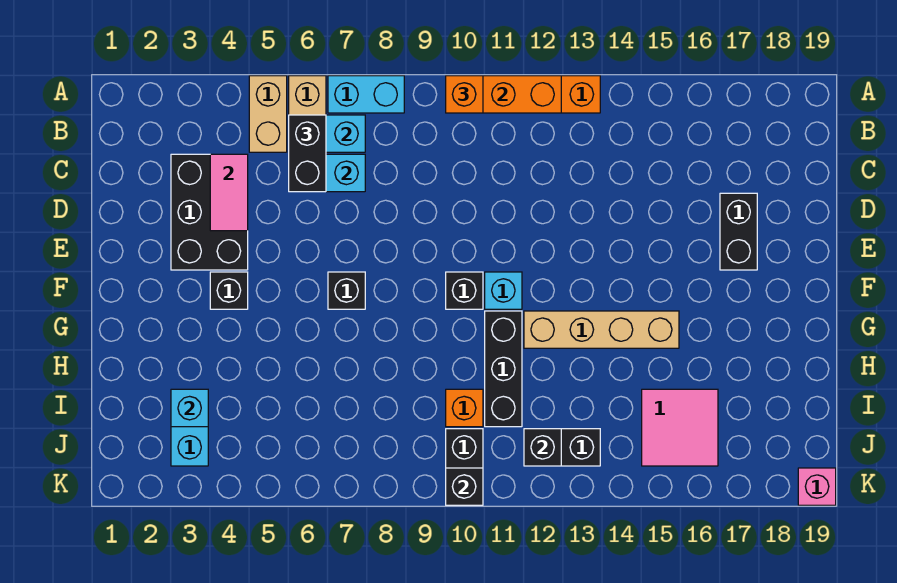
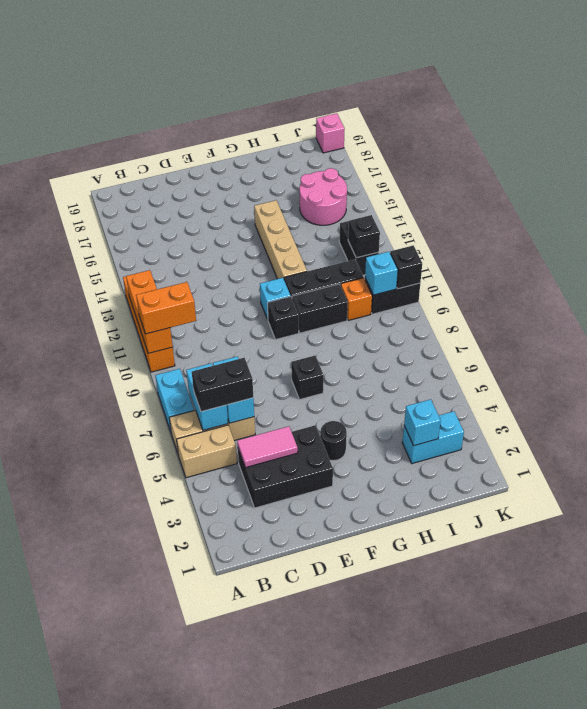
orange 1x1 brick [446,76,483,113] -> orange 1x2 brick [136,282,196,334]
black 1x2 brick [720,193,757,270] -> black 1x2 brick moved to [292,284,348,333]
black 1x1 brick [210,272,248,309] -> black 1x1 round brick [320,421,347,461]
pink 2x2 tile [642,389,718,466] -> pink 2x2 round brick [300,168,347,225]
none -> cyan 1x1 brick [365,252,398,295]

